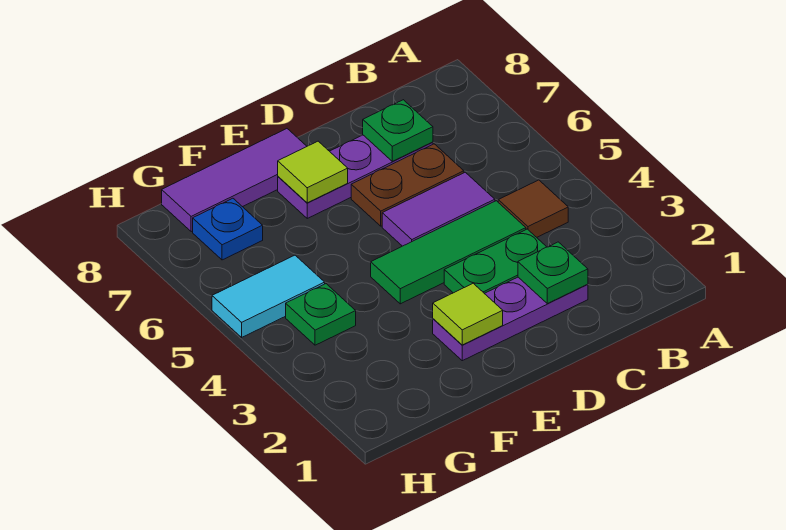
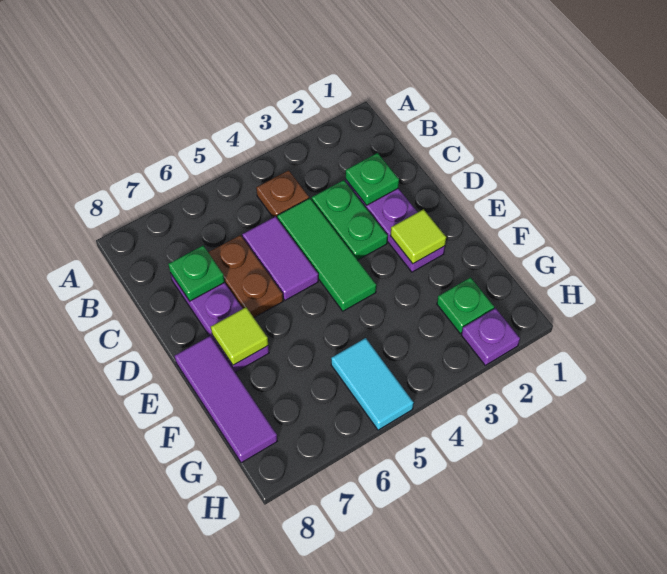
brown 1x1 tile [498,180,568,237] -> brown 1x1 plate [256,170,309,218]
green 1x1 plate [286,284,356,345] -> green 1x1 plate moved to [437,278,494,334]
blue 1x1 plate [193,198,263,260] -> none
none -> purple 1x1 plate [461,308,520,365]

